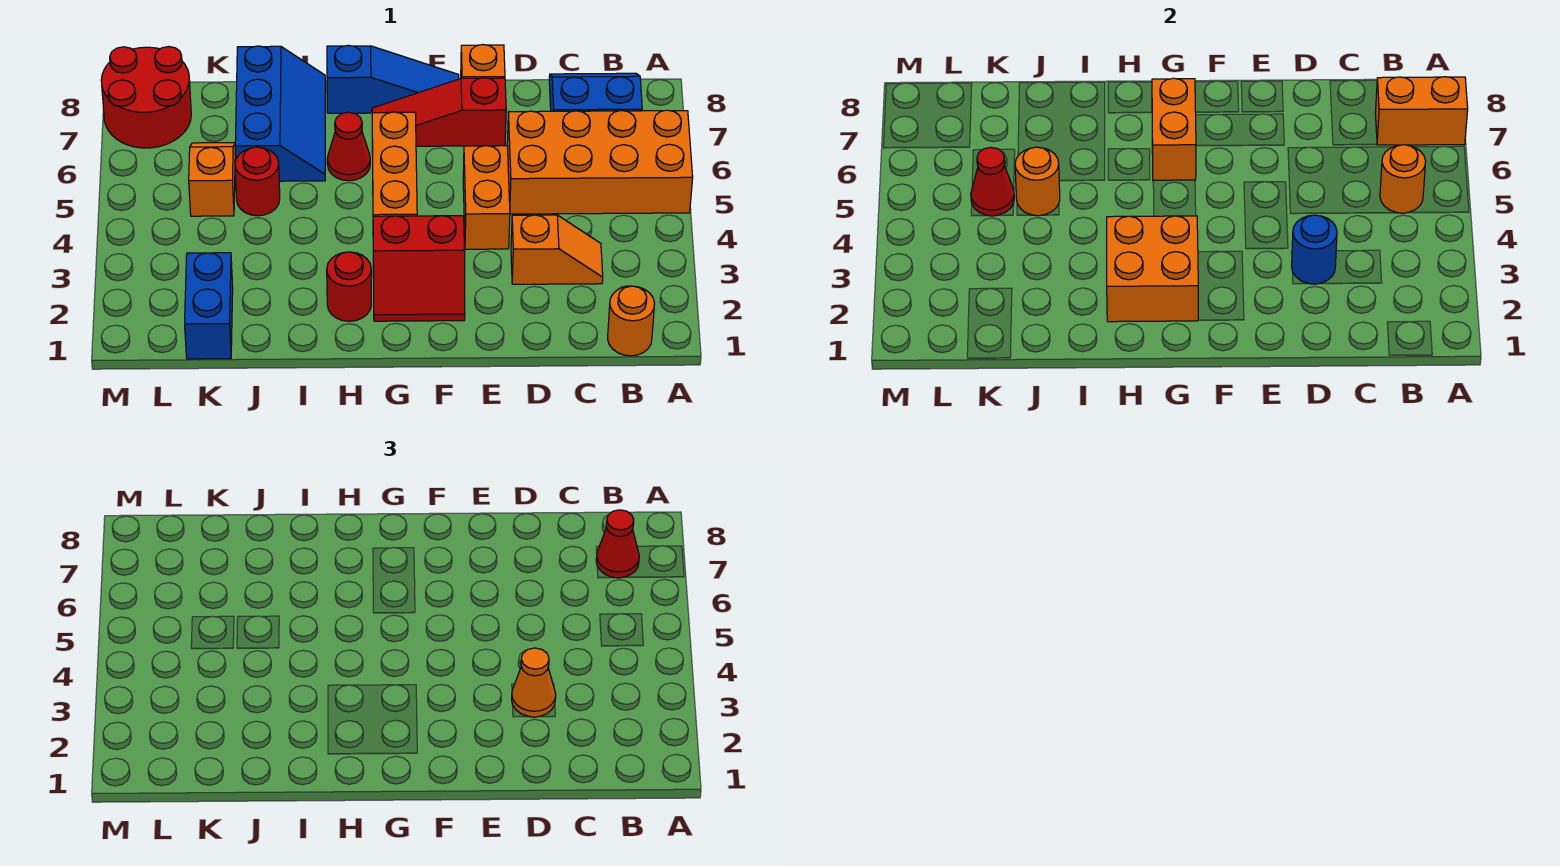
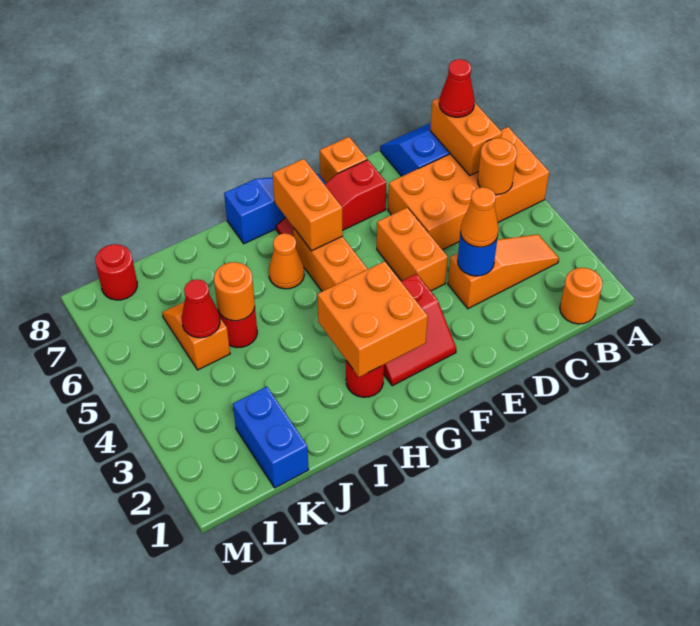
orange 1x2 brick [1375,77,1468,145] -> orange 1x2 brick turned to [430,98,502,175]
orange 1x2 slope [511,215,603,284] -> orange 1x3 slope [448,234,559,309]
red 1x1 cone [327,112,370,181] -> orange 1x1 cone [269,233,304,289]
blue 2x3 slope [235,46,325,181] -> none
red 2x2 round brick [101,47,191,148] -> red 1x1 round brick [95,244,137,300]

